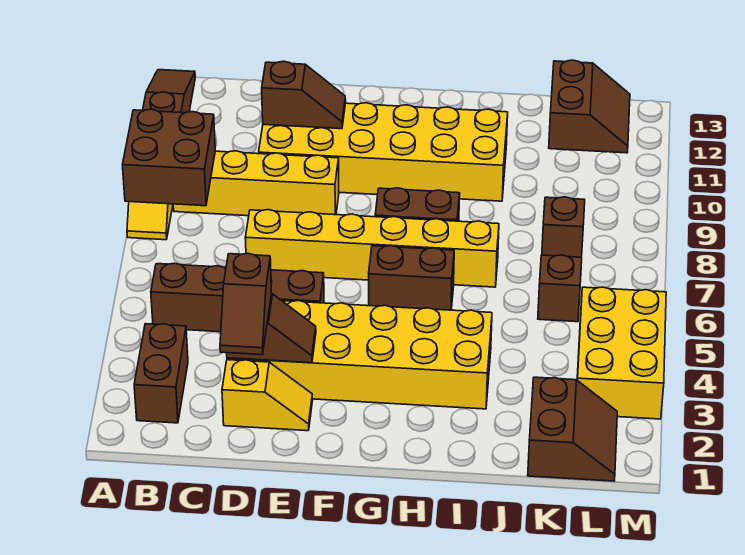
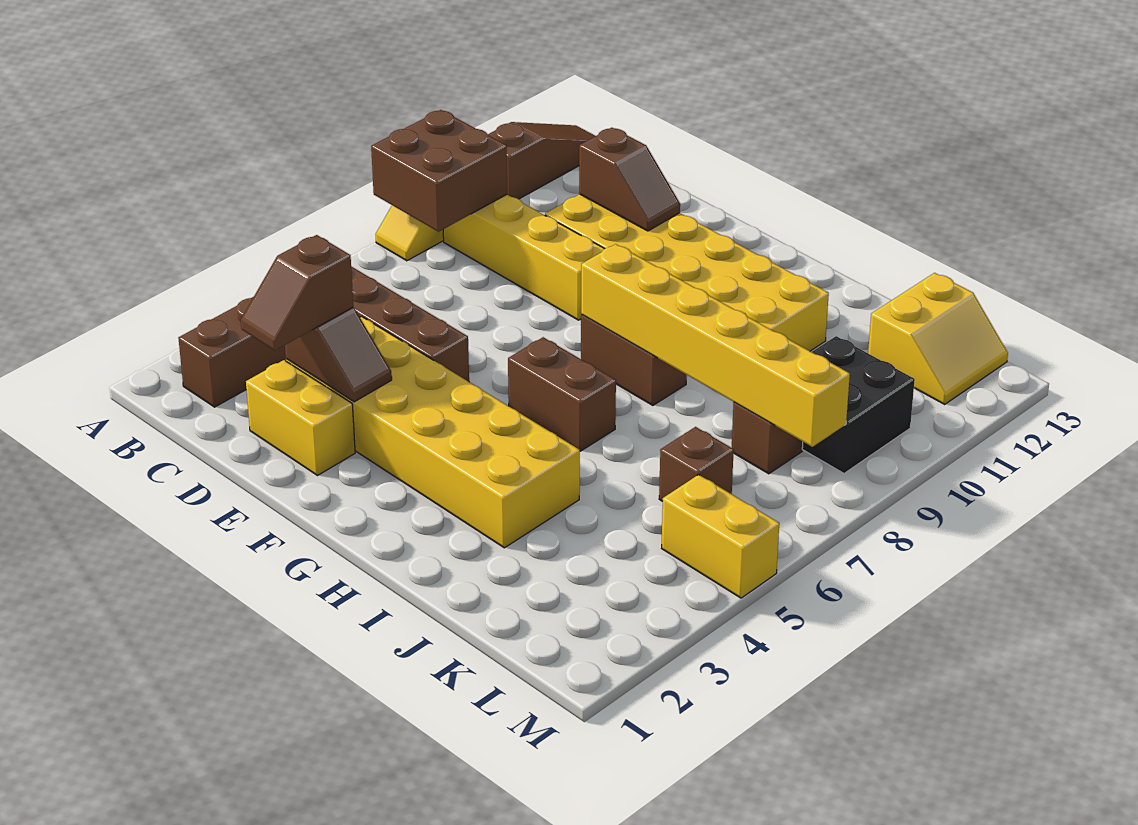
yellow 1x2 slope [222,360,313,431] -> yellow 1x2 brick [246,360,355,475]
yellow 1x6 brick [245,210,499,287] -> yellow 1x6 brick moved to [581,244,850,447]
brown 2x2 slope [528,377,617,481] -> none
none -> black 2x2 brick [802,336,915,473]
brown 2x2 slope [549,60,630,153] -> yellow 2x2 slope [868,273,1008,404]
yellow 2x3 brick [577,287,666,419] -> yellow 1x2 brick [662,475,779,598]

